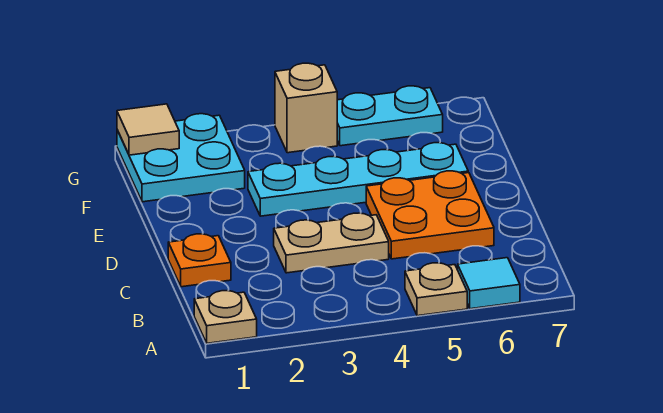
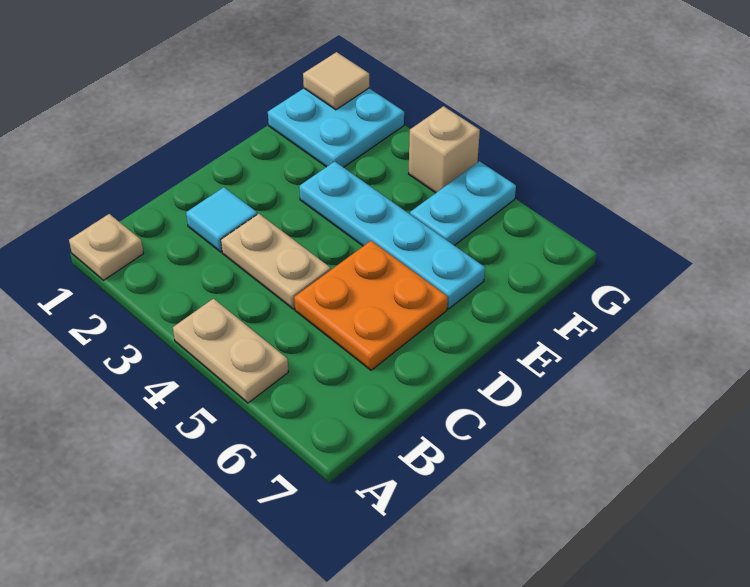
tan 1x1 plate [405,263,467,316] -> tan 1x2 plate [173,299,288,403]
cyan 1x1 tile [458,258,520,309] -> cyan 1x1 tile moved to [186,187,257,252]
orange 1x1 plate [168,234,231,287] -> none
cyan 1x2 plate [337,86,443,146] -> cyan 1x2 plate turned to [410,161,516,246]

